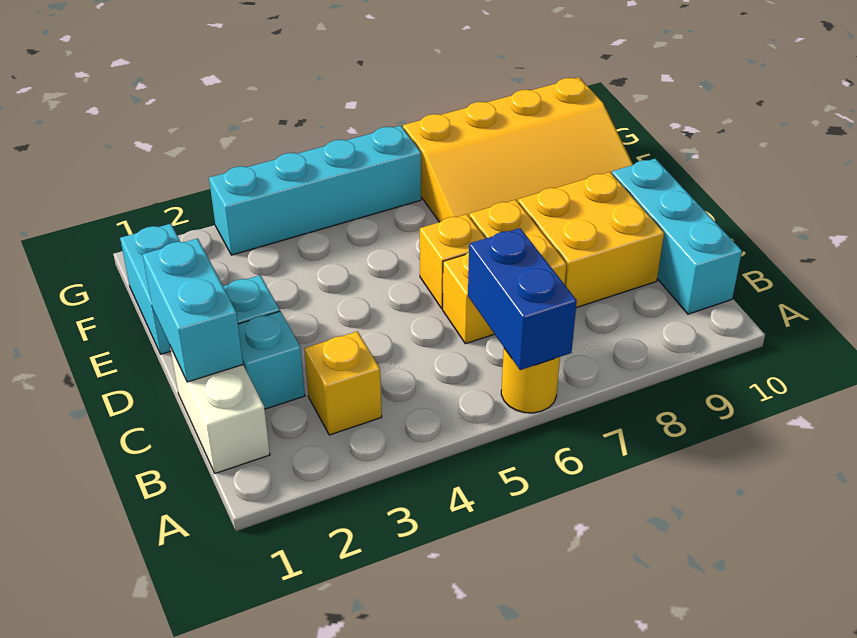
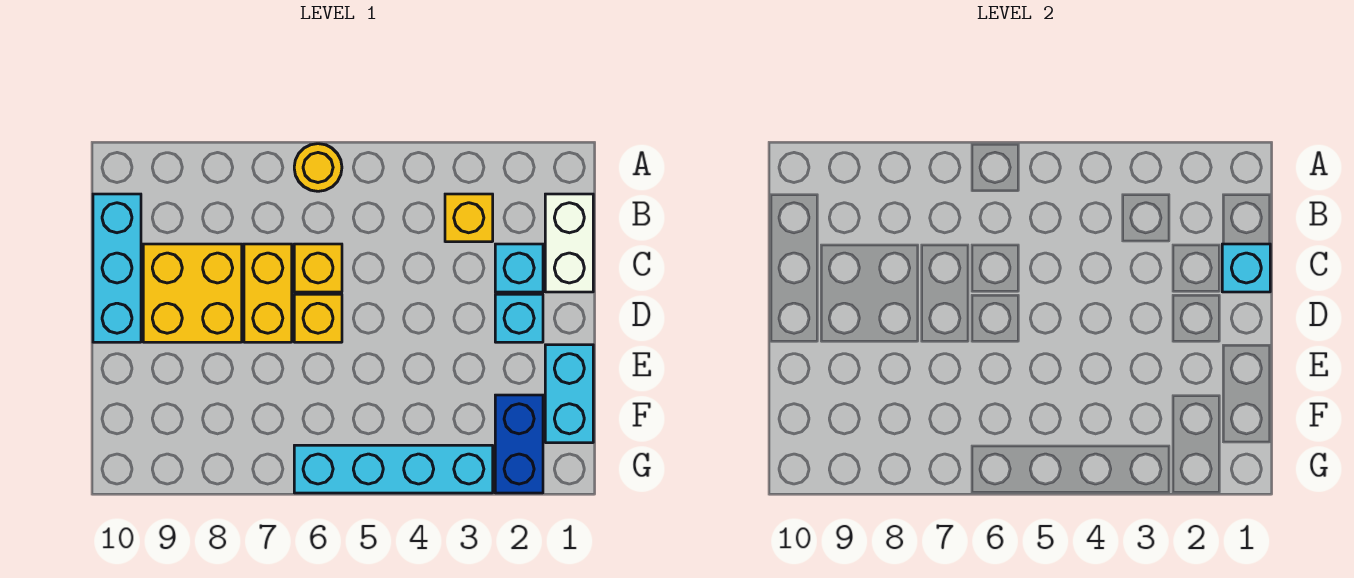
blue 1x2 brick [468,228,577,370] -> blue 1x2 brick moved to [495,395,543,493]
cyan 1x2 brick [143,238,243,382] -> cyan 1x1 brick [1222,244,1270,292]
yellow 3x4 slope [403,77,633,222] -> none

